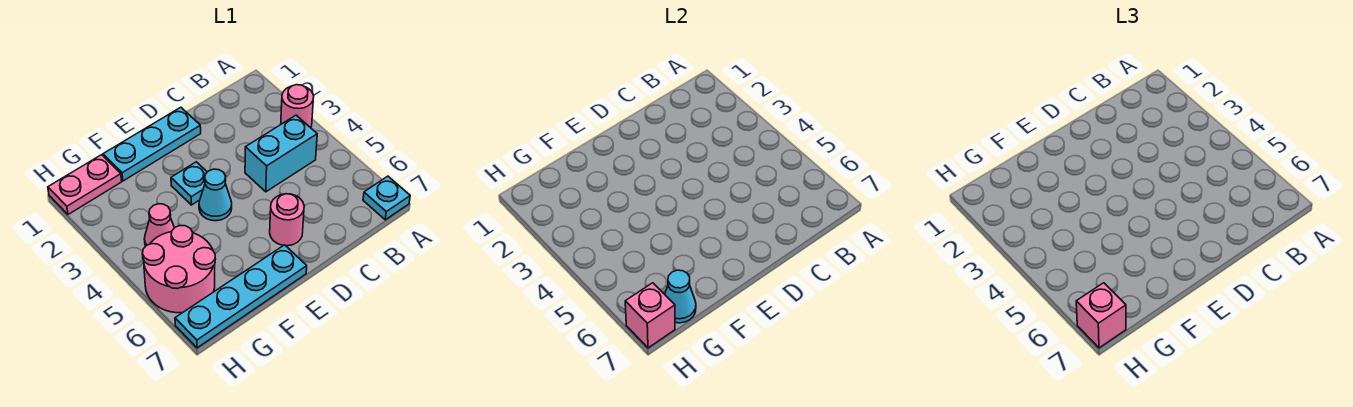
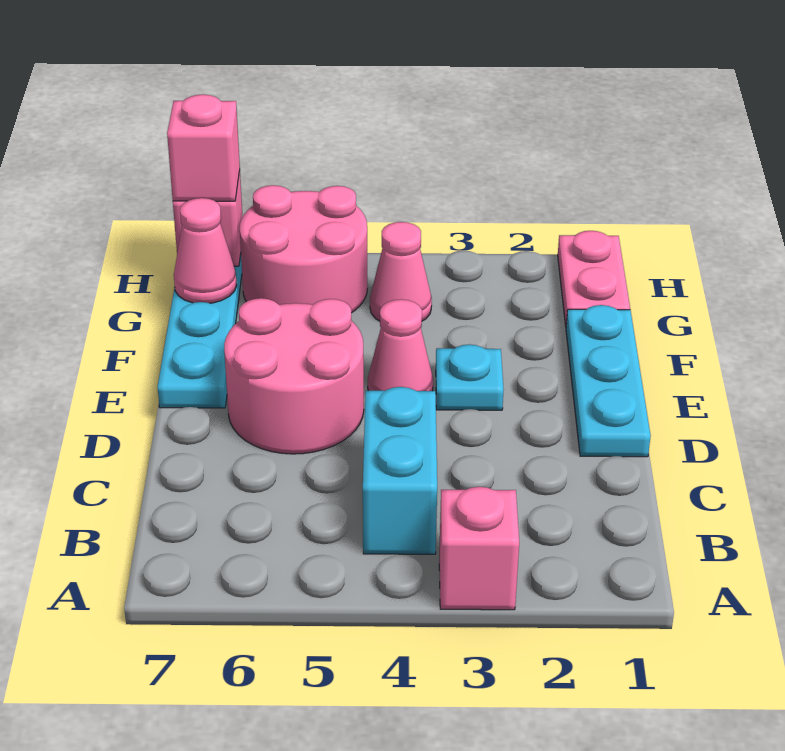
pink 1x1 round brick [281,85,314,128] -> pink 1x1 brick [439,487,519,610]
cyan 1x1 plate [363,176,410,220] -> none
pink 1x1 round brick [270,194,304,246] -> pink 2x2 round brick [224,298,364,454]
cyan 1x1 cone [199,169,232,221] -> pink 1x1 cone [368,299,433,391]
cyan 1x1 cone [665,270,696,323] -> pink 1x1 cone [174,198,237,303]

